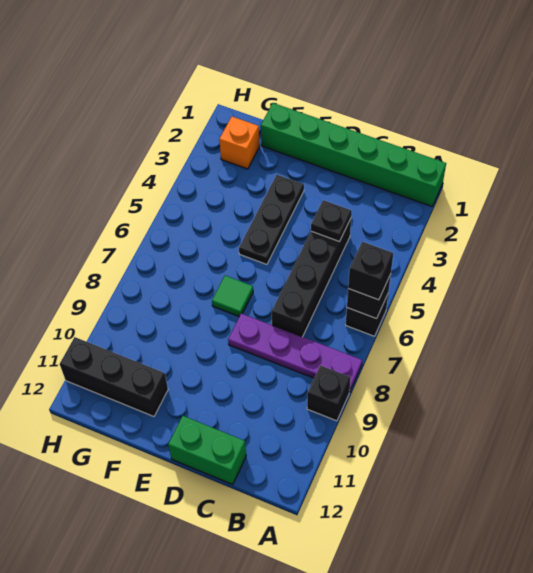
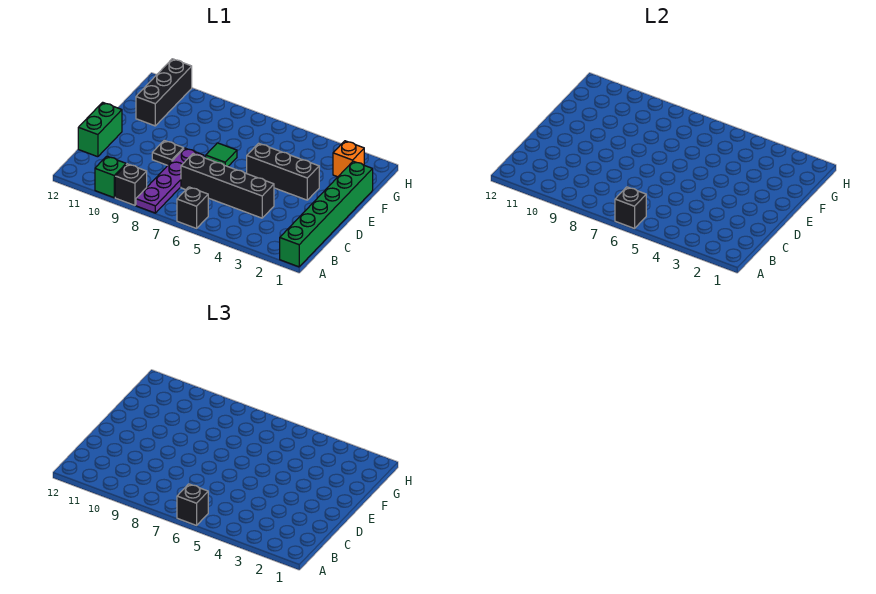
none -> green 1x1 brick [95,156,126,198]
black 1x1 plate [311,200,352,242] -> black 1x1 plate moved to [152,140,184,165]
black 1x3 plate [239,175,304,264] -> black 1x3 brick [247,143,319,200]

